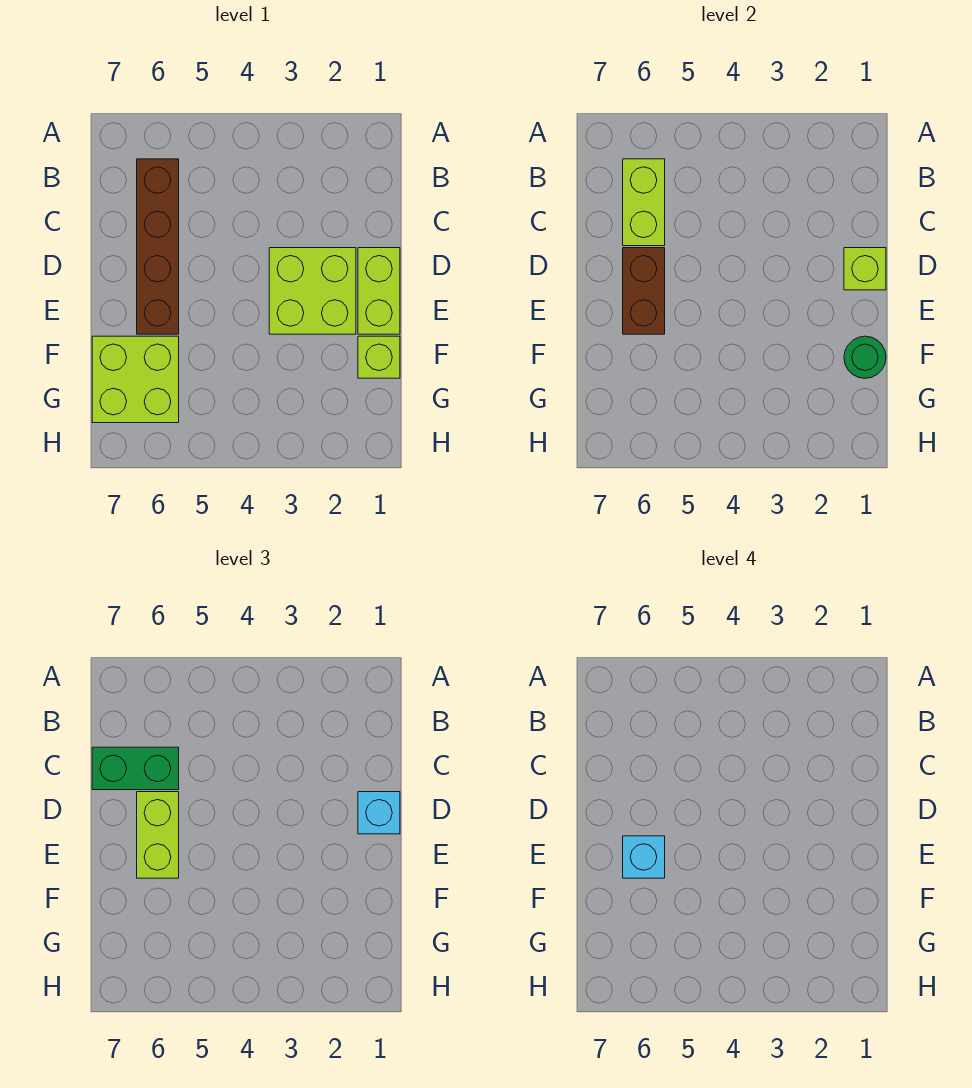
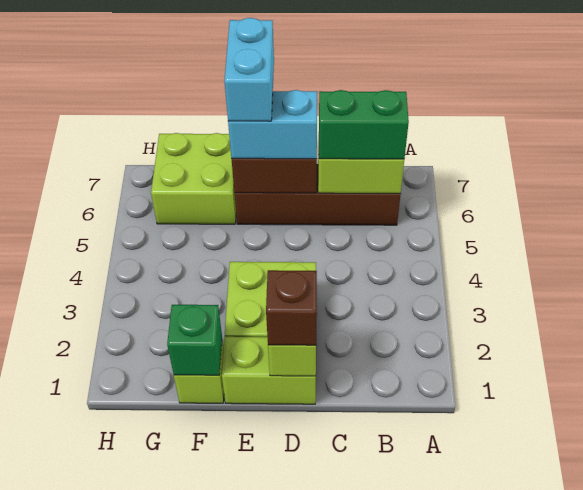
green 1x2 brick [92,747,179,790] -> green 1x2 brick turned to [319,90,409,159]
cyan 1x1 brick [358,792,400,834] -> brown 1x1 brick [266,270,317,345]
lime 1x2 brick [137,792,179,878] -> cyan 1x2 brick [228,90,317,159]
cyan 1x1 brick [623,836,665,878] -> cyan 1x2 brick [224,18,274,121]
green 1x1 round brick [844,336,886,378] -> green 1x1 brick [167,305,222,375]

